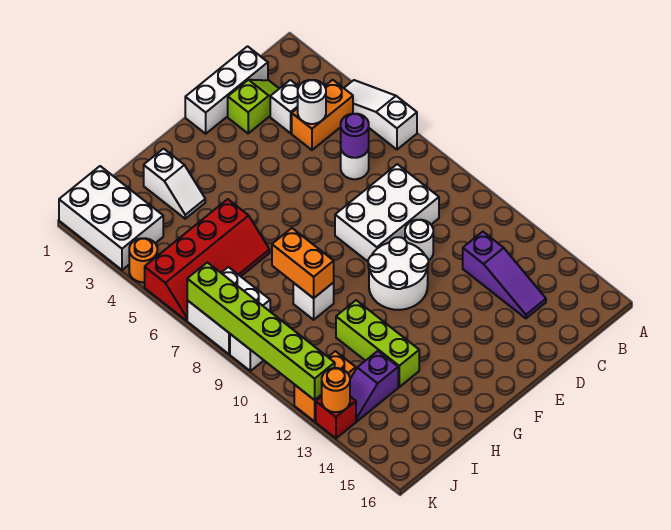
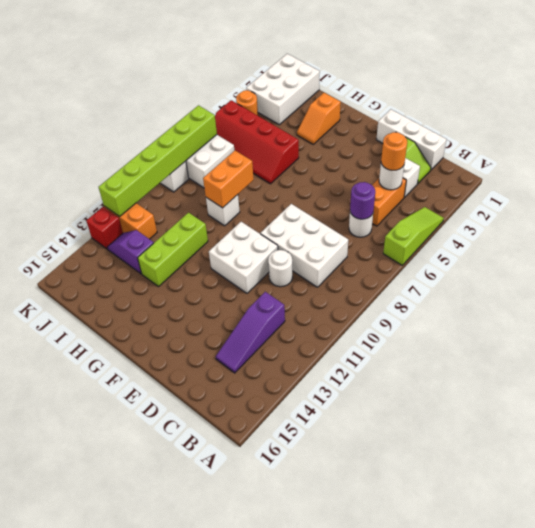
white 1x3 slope [344,80,417,150] -> lime 1x3 slope [383,207,444,265]
orange 1x2 brick [292,80,353,150] -> orange 1x2 brick turned to [372,178,406,226]
white 2x2 round brick [368,237,428,310] -> white 2x2 brick [209,222,278,293]
white 1x2 slope [144,149,205,219] -> orange 1x2 slope [297,93,341,144]
orange 1x1 round brick [322,368,350,412] -> orange 1x1 round brick moved to [381,132,407,170]

